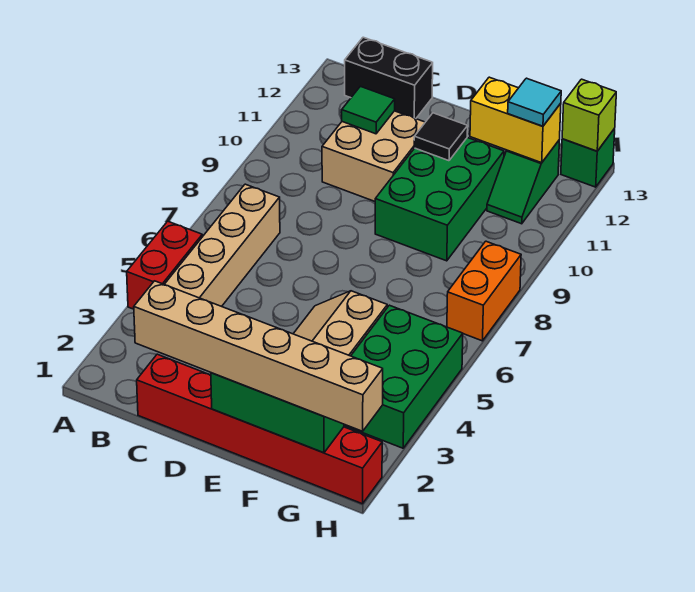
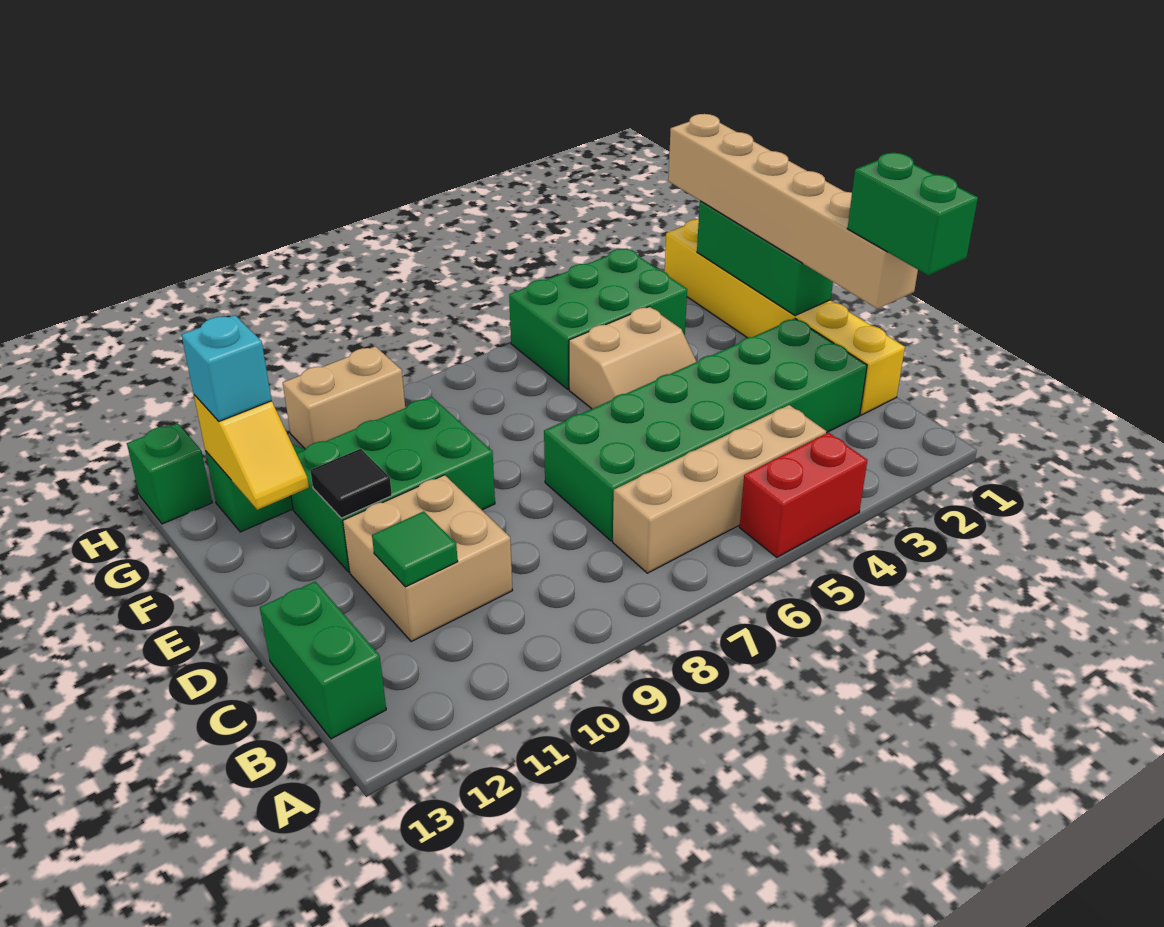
none -> green 1x2 brick [848,153,978,275]
black 1x2 brick [345,37,433,119] -> green 1x2 brick [260,582,386,739]
red 1x6 brick [137,354,382,504] -> yellow 1x6 brick [665,219,905,415]
none -> green 2x6 brick [544,318,867,541]
yellow 1x2 brick [470,77,561,163] -> yellow 1x2 slope [194,395,309,510]
cyan 1x1 tile [508,78,561,126] -> cyan 1x1 brick [182,315,272,421]
orange 1x2 brick [447,241,521,341] -> none
none -> tan 1x2 brick [283,346,405,449]
lime 1x1 brick [562,79,616,151] -> none

